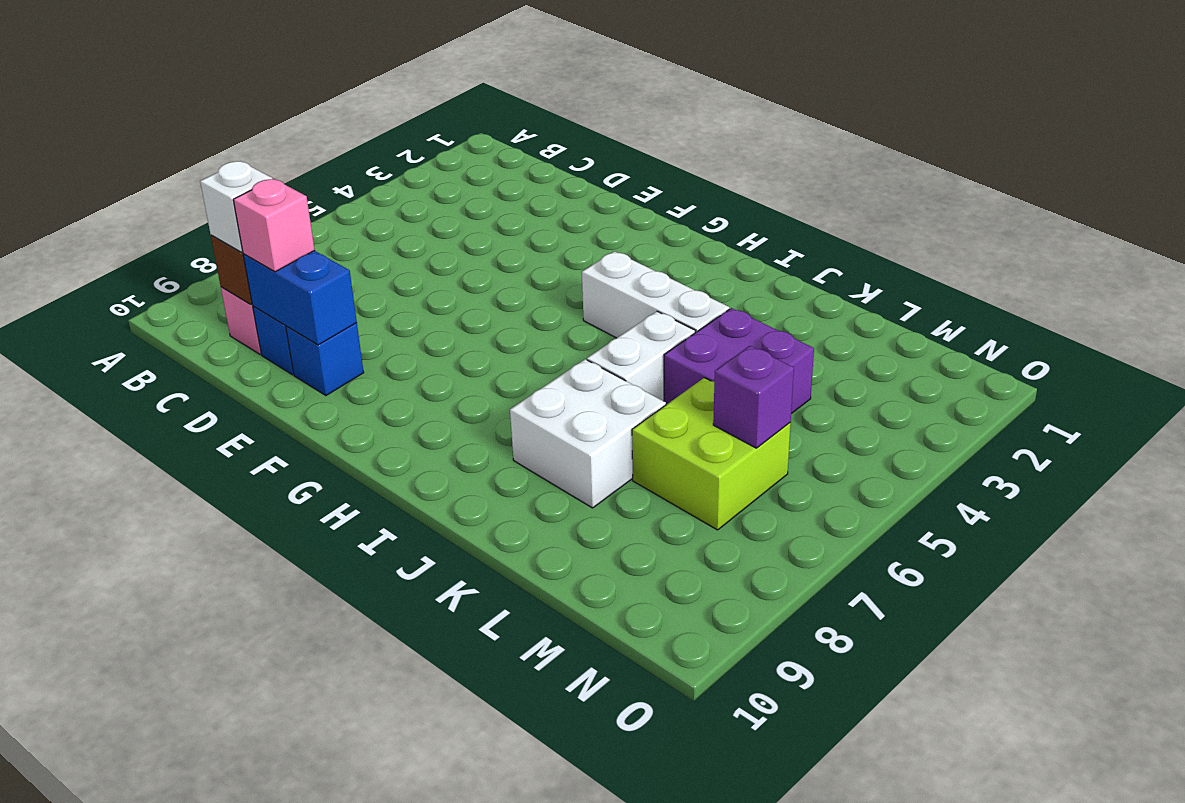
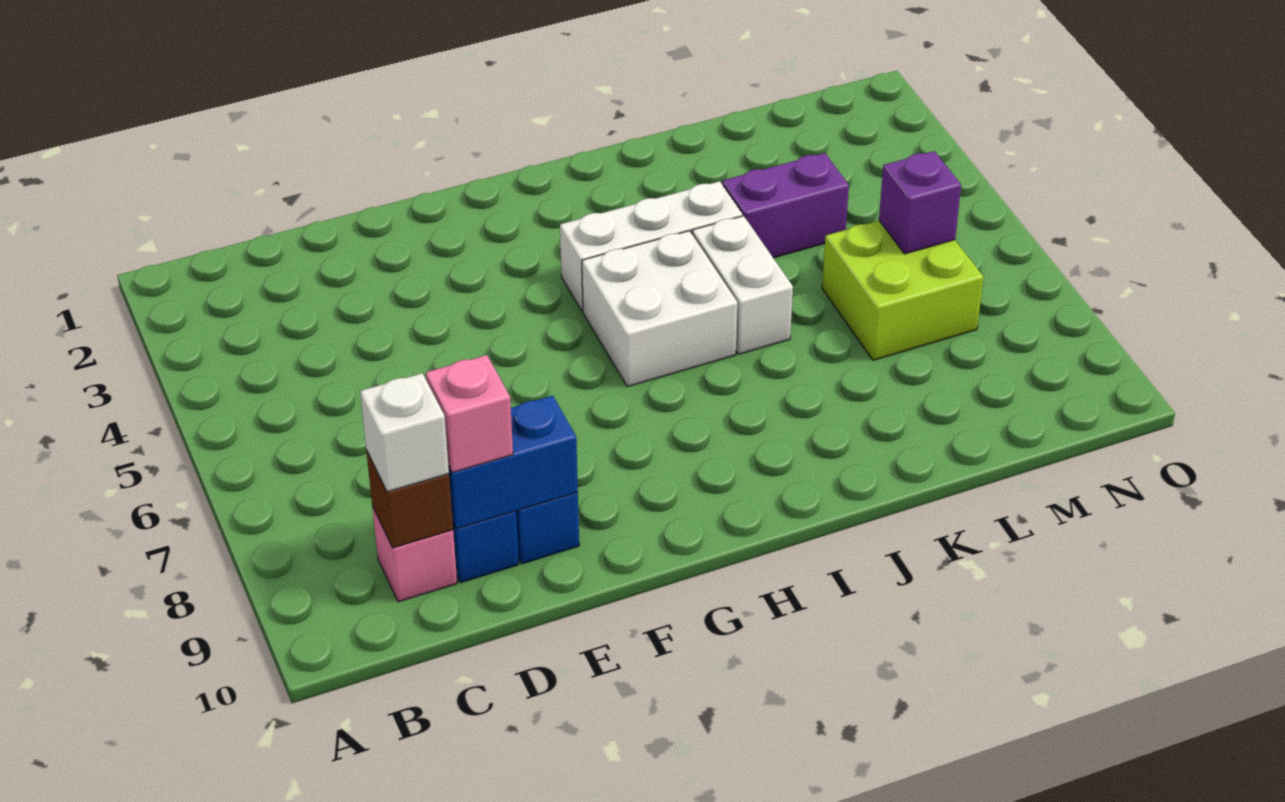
white 2x2 brick [510,359,666,508] -> white 2x2 brick moved to [582,231,737,387]
purple 2x2 brick [664,308,814,414] -> purple 1x2 brick [722,153,849,258]

